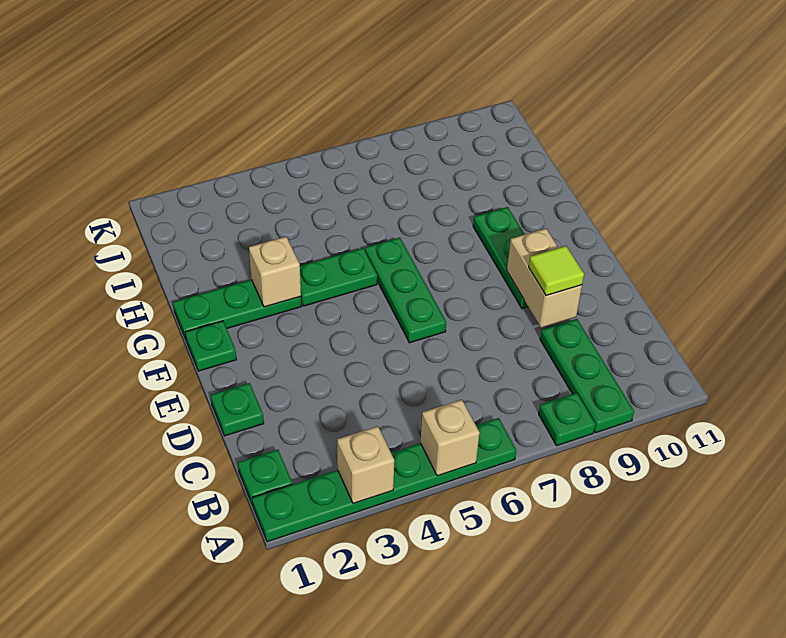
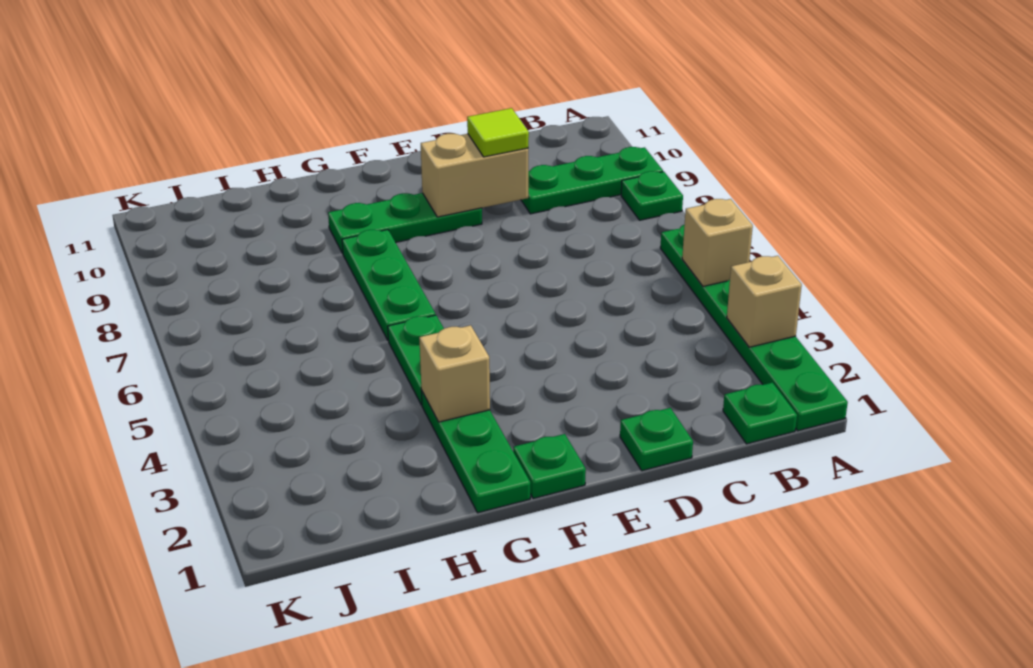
green 1x3 plate [365,238,446,343] -> green 1x3 plate turned to [342,230,436,340]

